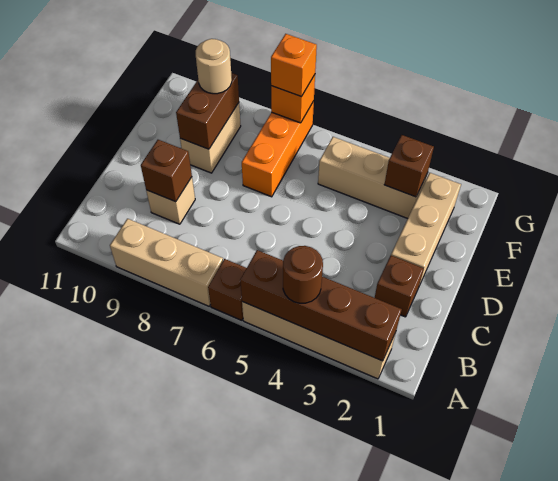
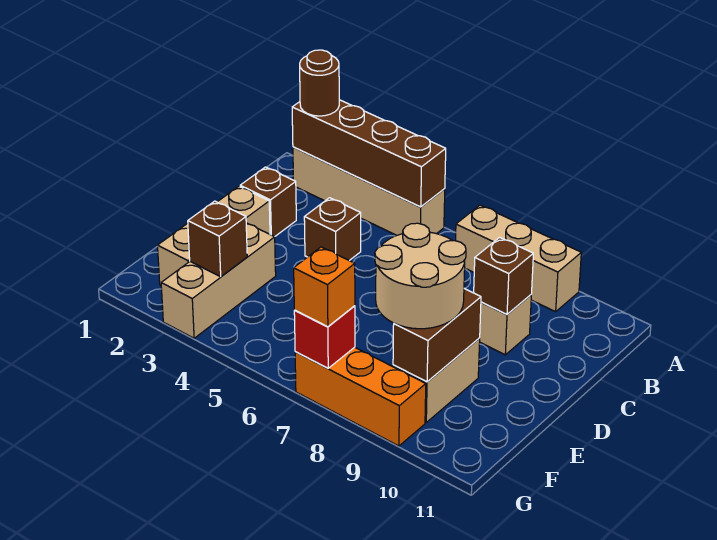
brown 1x1 round brick [283,246,323,303] -> brown 1x1 round brick moved to [300,50,339,116]
brown 1x1 brick [208,259,247,320] -> brown 1x1 brick moved to [304,198,361,261]
orange 1x3 brick [242,101,314,197] -> orange 1x3 brick turned to [295,347,426,446]
tan 1x3 brick [318,137,428,219] -> tan 1x3 brick turned to [161,223,276,338]
tan 1x1 round brick [196,39,232,94] -> tan 2x2 round brick [375,223,466,329]
orange 1x1 brick [271,75,315,123] -> red 1x1 brick [294,306,355,368]

